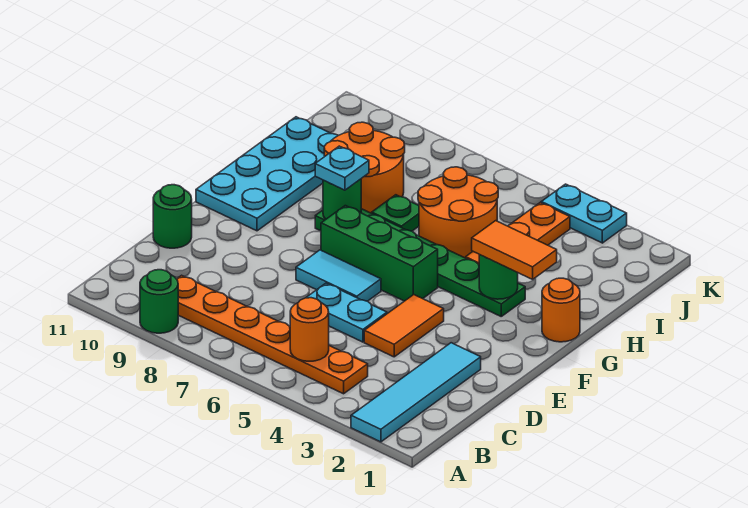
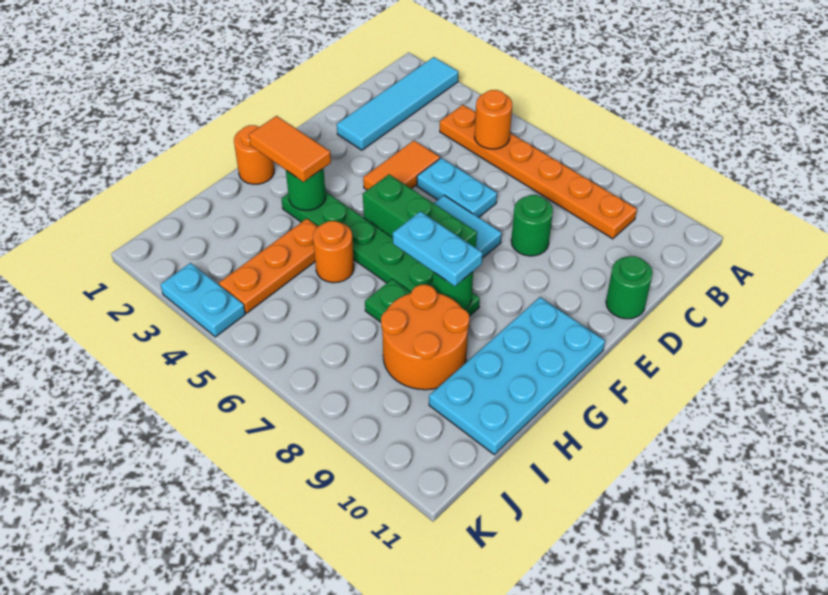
green 1x1 round brick [140,270,178,333] -> green 1x1 round brick moved to [511,195,553,256]
cyan 1x1 plate [315,146,369,190] -> cyan 1x2 plate [393,211,483,286]
orange 2x2 round brick [418,167,498,258] -> orange 1x1 round brick [313,221,354,283]

